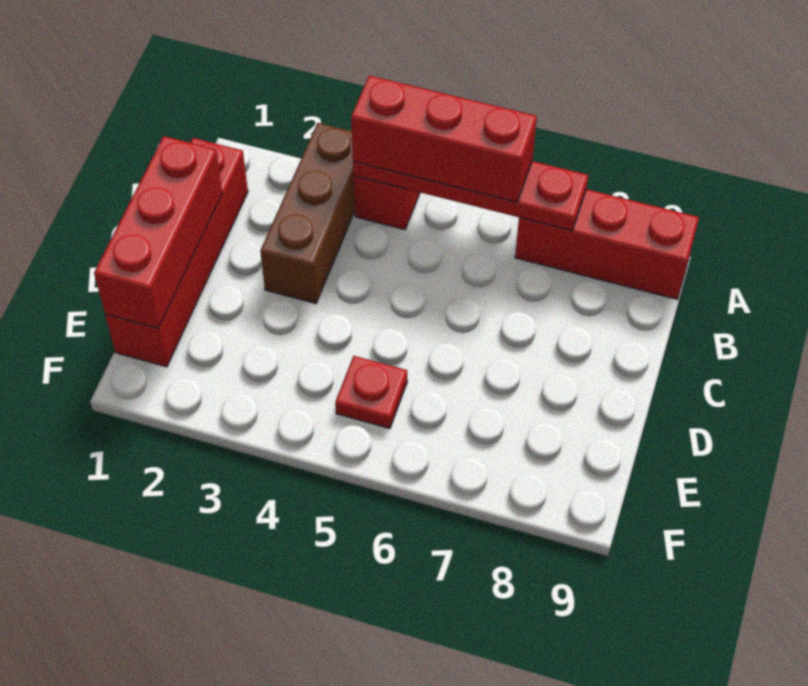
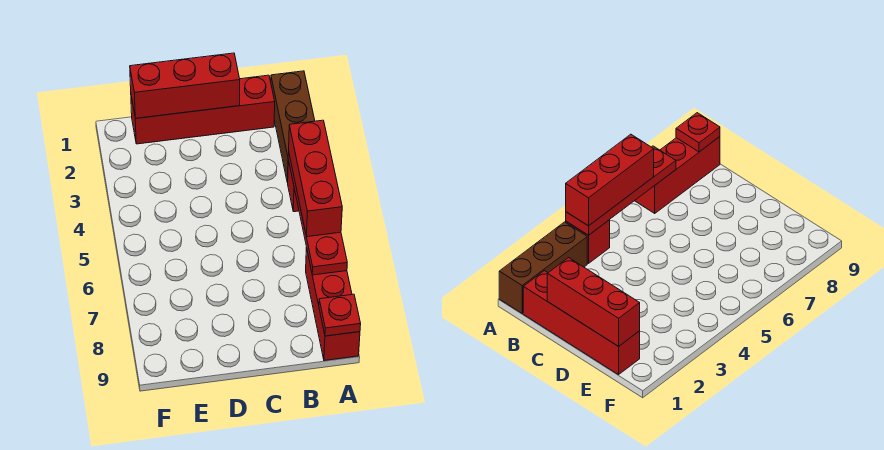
brown 1x3 brick [260,123,355,304] -> brown 1x3 brick turned to [271,71,315,183]
red 1x1 plate [335,356,407,429] -> red 1x1 plate moved to [319,294,361,336]

